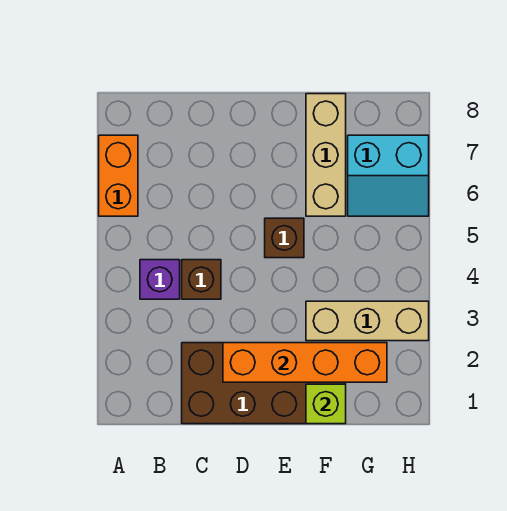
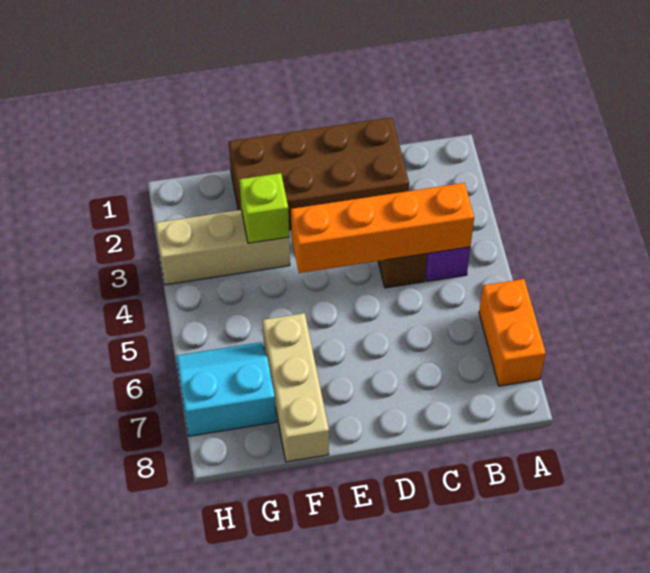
orange 1x4 brick [223,343,387,382] -> orange 1x4 brick moved to [291,183,474,273]
brown 1x1 brick [265,218,304,258] -> none
lime 1x1 brick [306,384,346,424] -> lime 1x1 brick moved to [239,173,289,243]

